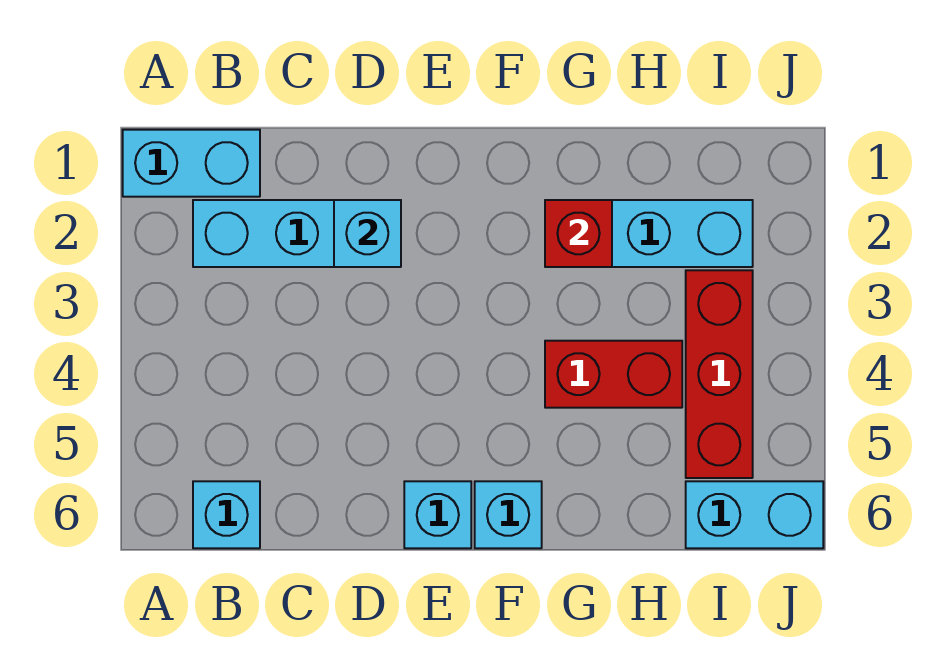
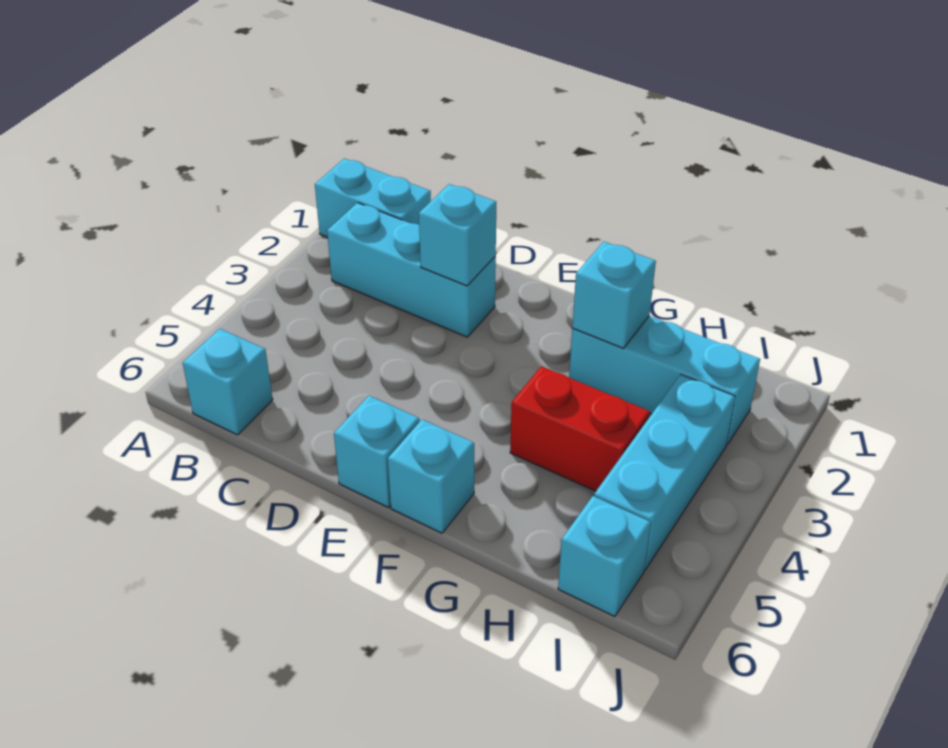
red 1x1 brick [545,200,612,267] -> cyan 1x1 brick [572,242,656,348]
red 1x3 brick [686,270,753,478] -> cyan 1x3 brick [594,374,735,570]
cyan 1x2 brick [686,481,823,548] -> cyan 1x1 brick [558,496,651,617]

